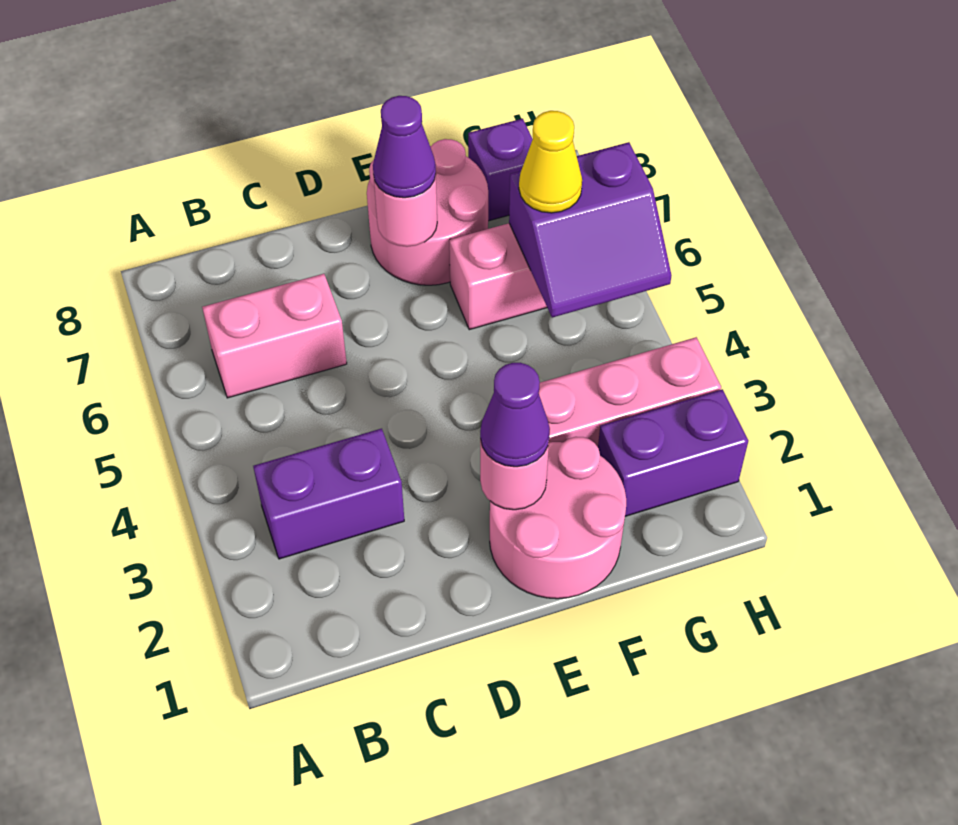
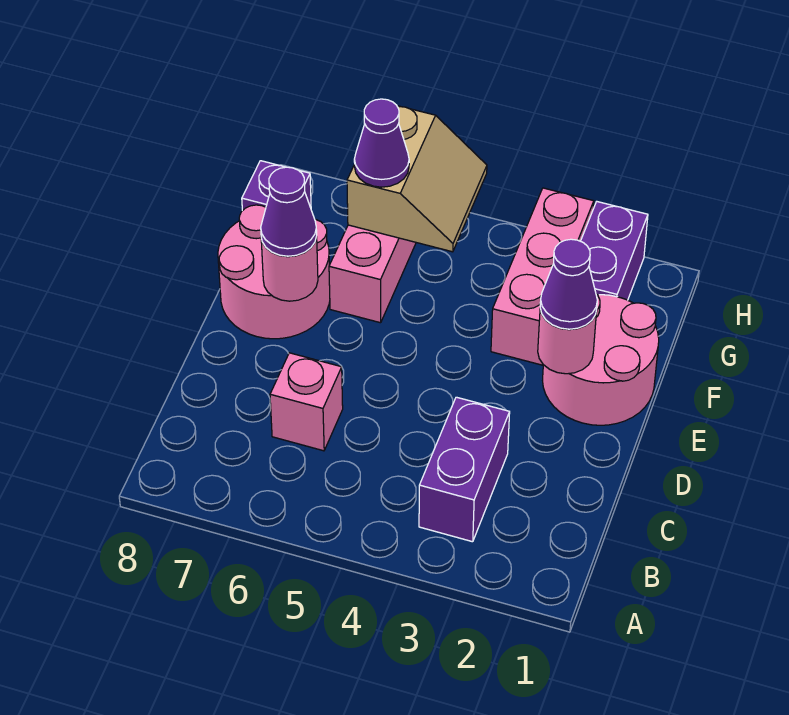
pink 1x2 brick [202,274,347,398] -> pink 1x1 brick [270,353,343,451]
purple 2x2 slope [509,142,671,318] -> tan 2x2 slope [347,106,487,252]
yellow 1x1 cone [519,111,582,213] -> purple 1x1 cone [354,99,409,187]

